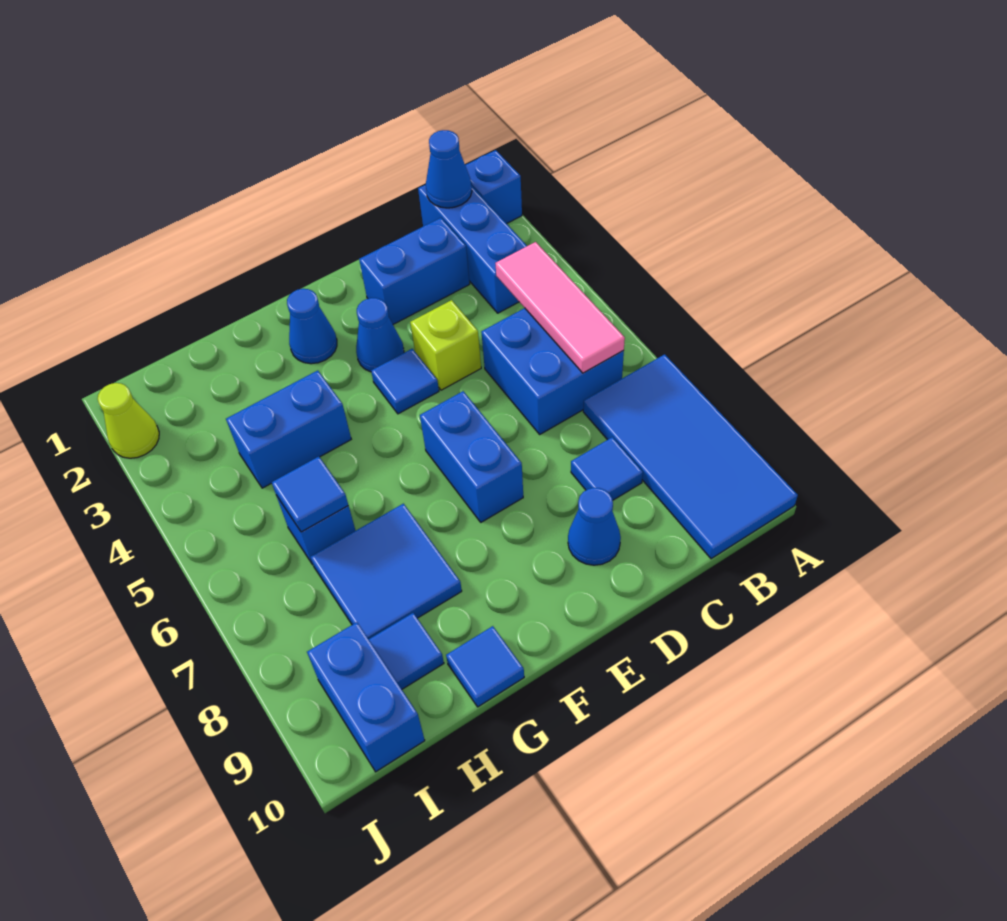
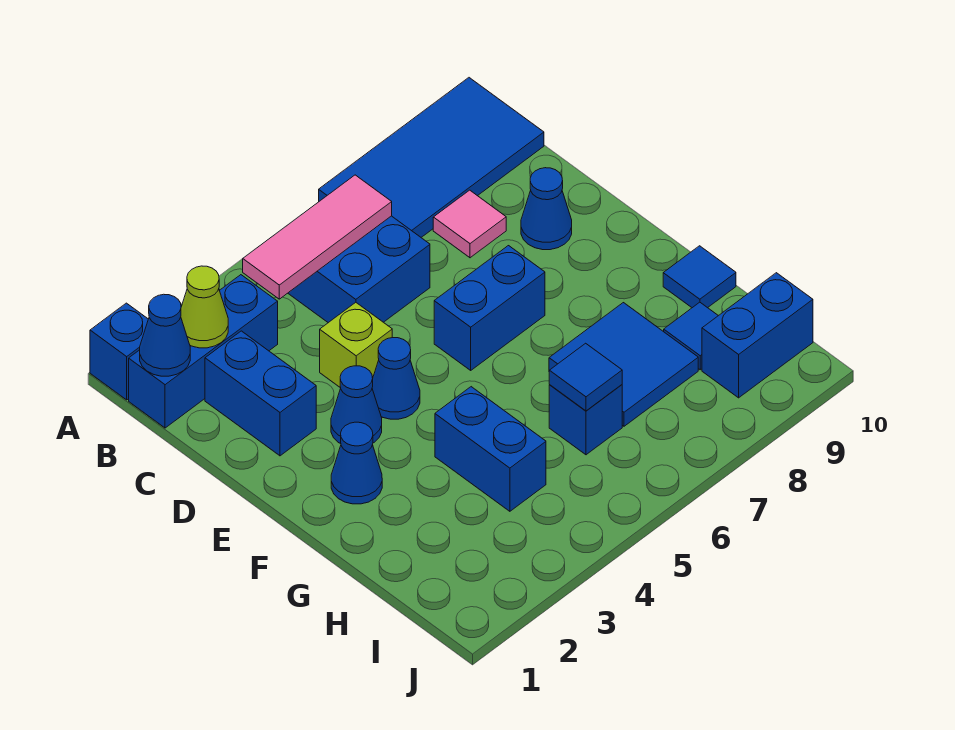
blue 1x1 tile [571,437,643,500] -> pink 1x1 tile [433,190,506,258]
blue 1x1 tile [371,349,439,414] -> blue 1x1 cone [372,338,420,419]
lime 1x1 cone [98,383,159,458] -> lime 1x1 cone moved to [181,266,228,348]

